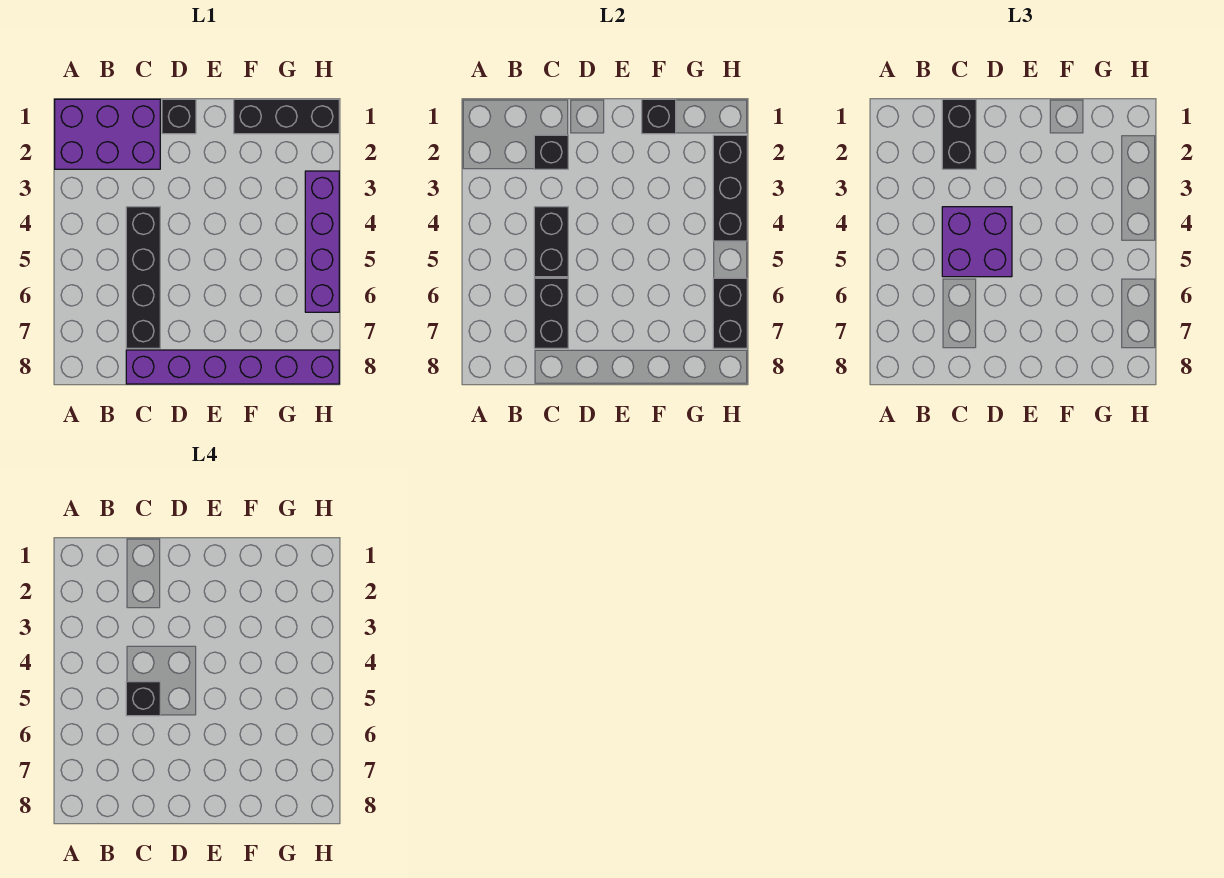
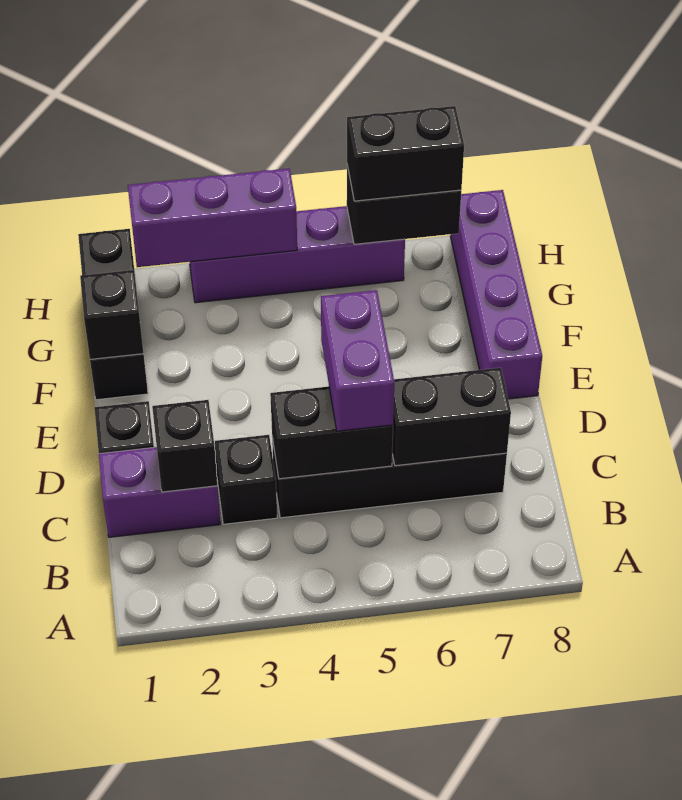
purple 2x3 brick [55,99,160,169] -> purple 1x2 brick [99,447,220,537]
black 1x2 brick [942,99,976,169] -> black 1x2 brick moved to [347,106,464,201]
purple 2x2 brick [942,207,1012,277] -> purple 1x2 brick [321,290,394,431]
black 1x1 brick [126,682,160,716] -> black 1x1 brick moved to [215,435,277,524]
purple 1x6 brick [126,350,339,384] -> purple 1x4 brick [450,190,542,399]
black 1x3 brick [713,135,747,241] -> purple 1x3 brick [128,168,297,267]

